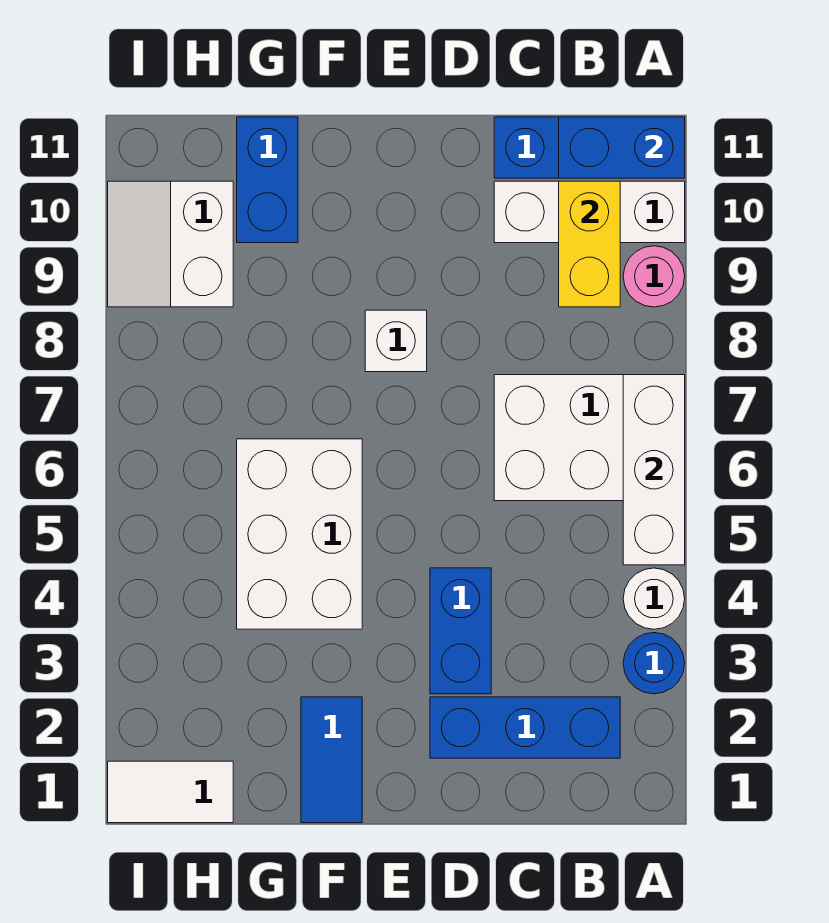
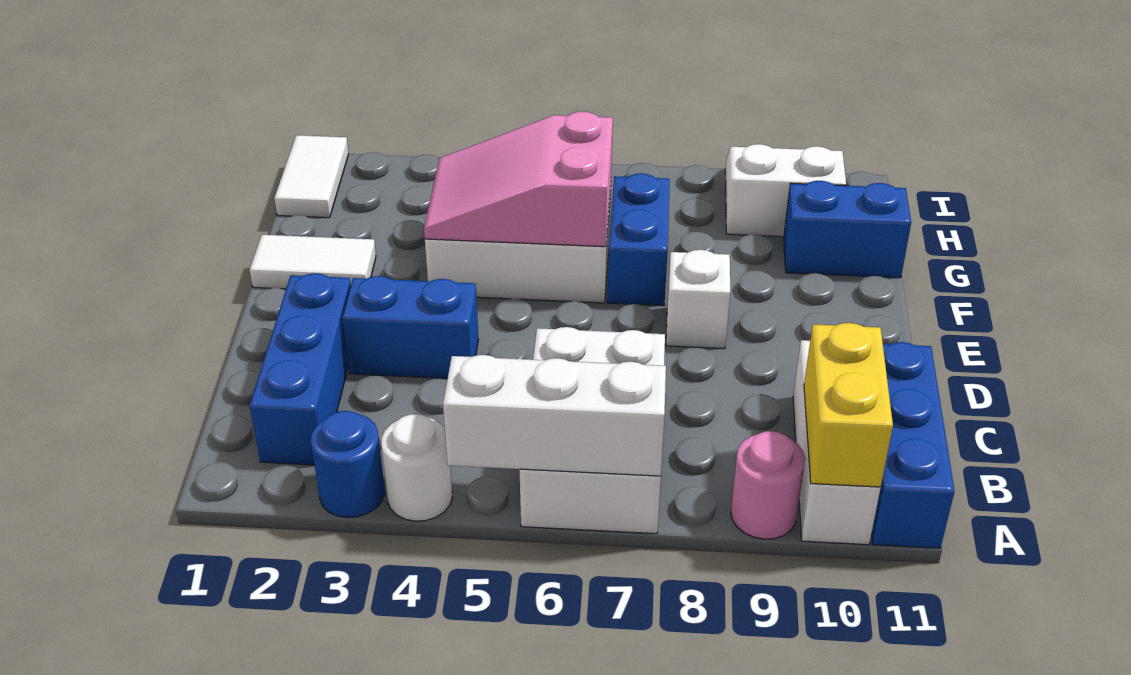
blue 1x2 brick [559,117,685,178] -> blue 1x2 brick moved to [607,173,670,306]
yellow 1x2 brick [559,181,620,307] -> yellow 1x2 brick turned to [804,323,893,487]
blue 1x2 tile [301,697,362,823] -> white 1x2 tile [250,235,376,289]
none -> pink 2x3 slope [424,112,613,247]

